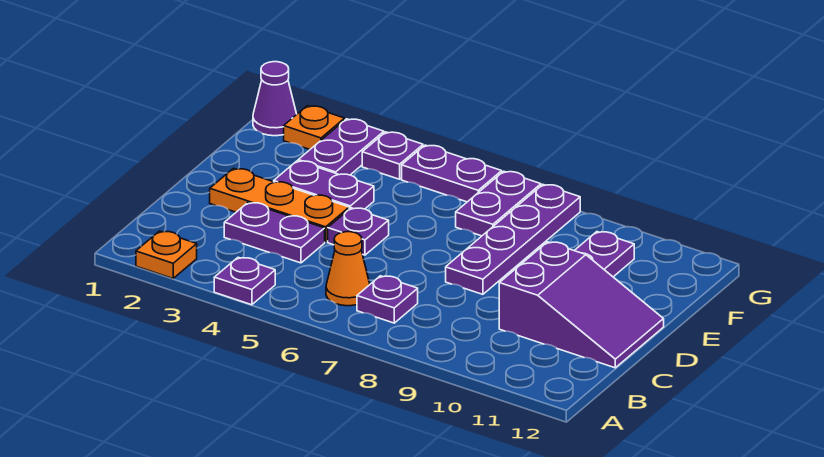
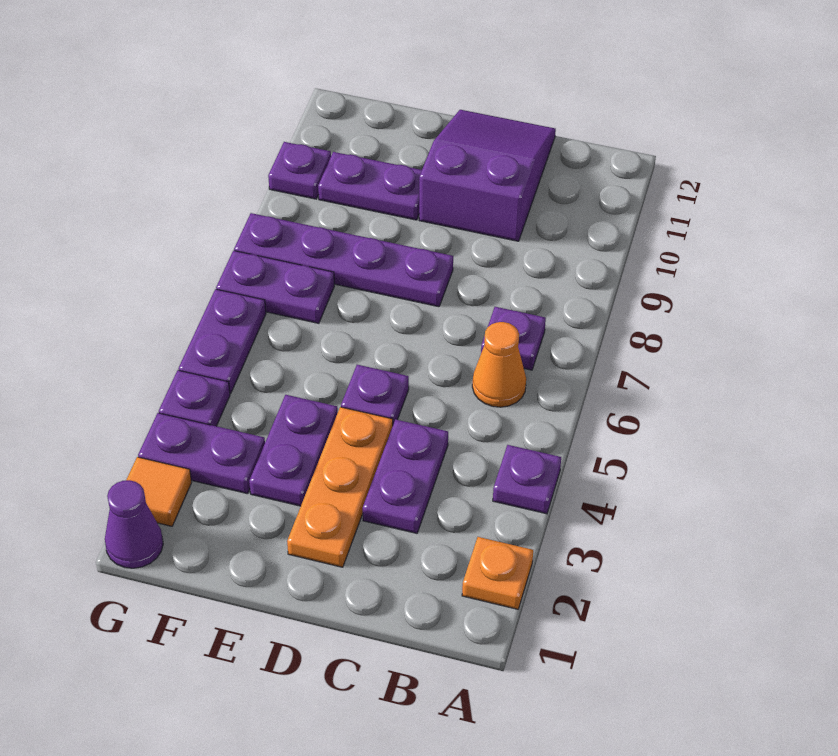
orange 1x1 plate [284,106,345,149] -> orange 1x1 tile [126,457,192,526]
none -> purple 1x1 plate [268,142,331,199]

